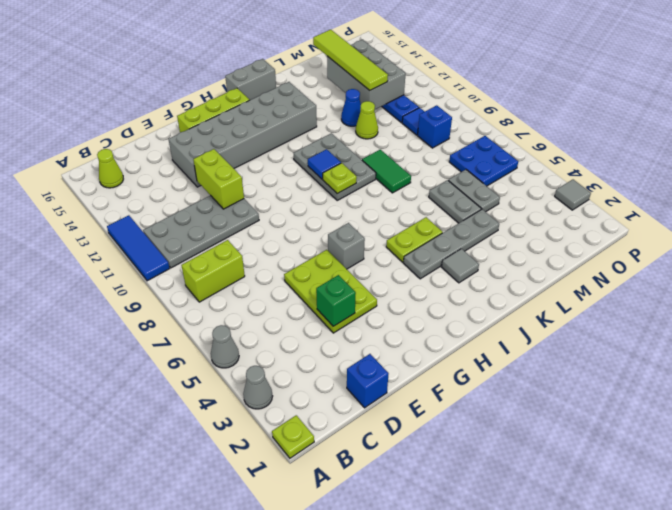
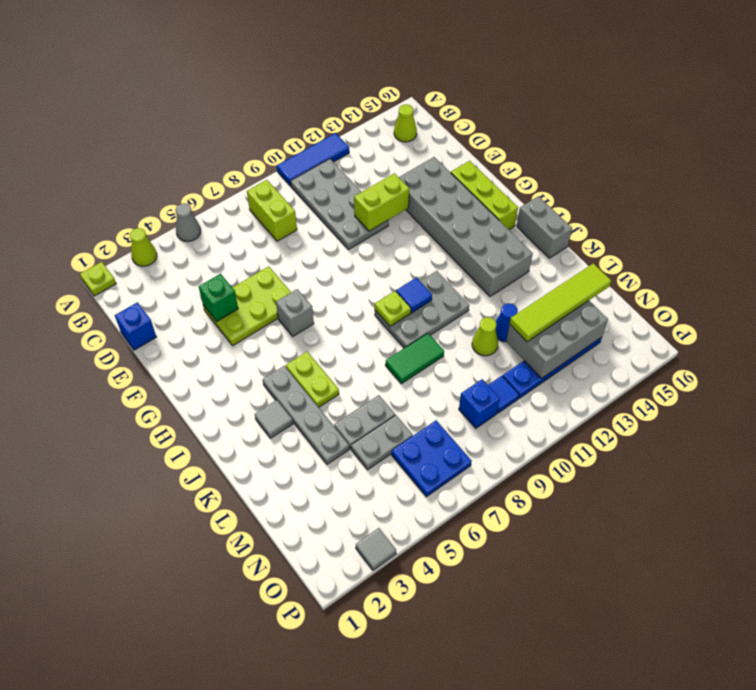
grey 1x1 cone [243,366,273,409] -> lime 1x1 cone [130,228,157,266]

